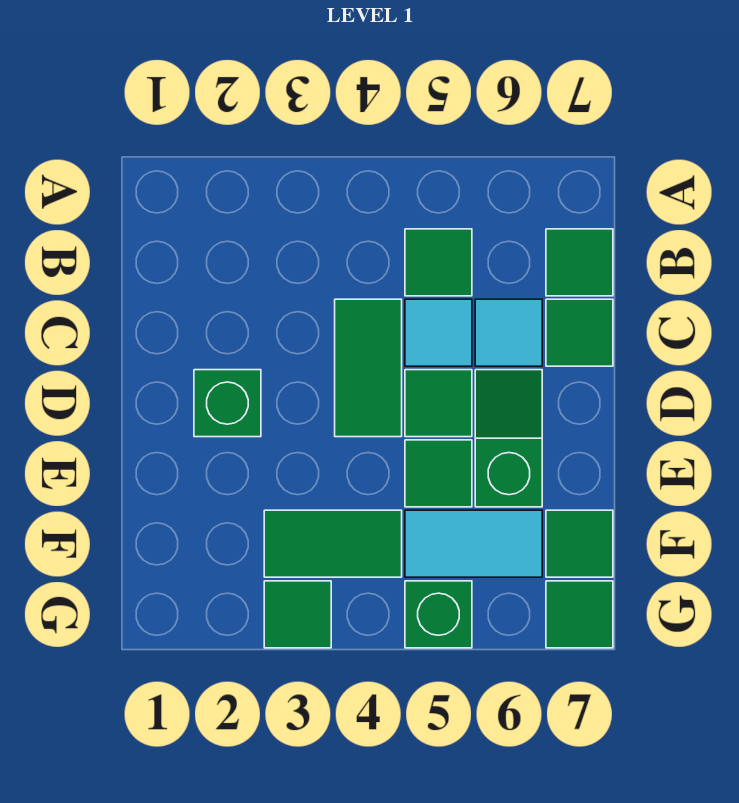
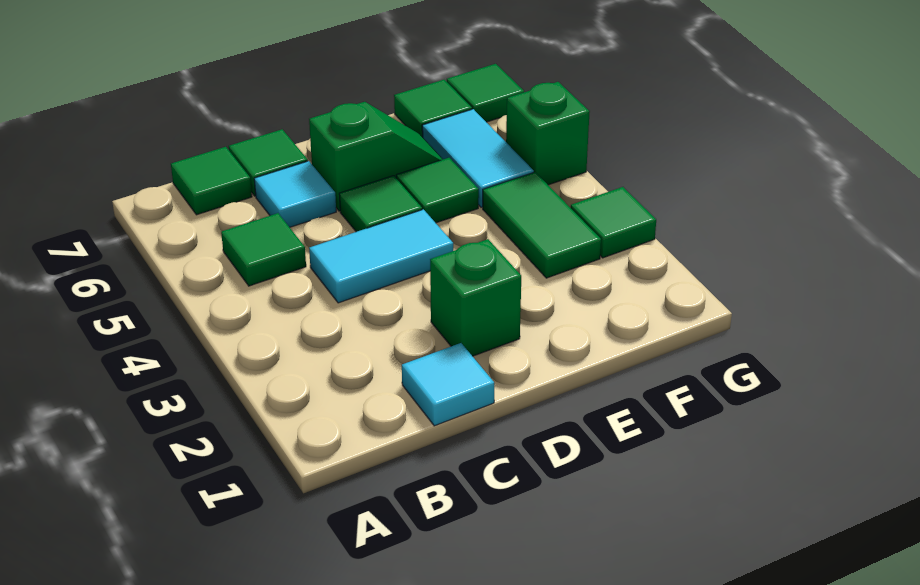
green 1x2 tile [335,299,402,437] -> cyan 1x2 tile [309,209,453,303]
cyan 1x1 tile [405,299,472,366] -> cyan 1x1 tile moved to [402,343,494,426]
green 1x2 slope [475,370,542,507] -> green 1x2 slope turned to [309,102,443,211]

